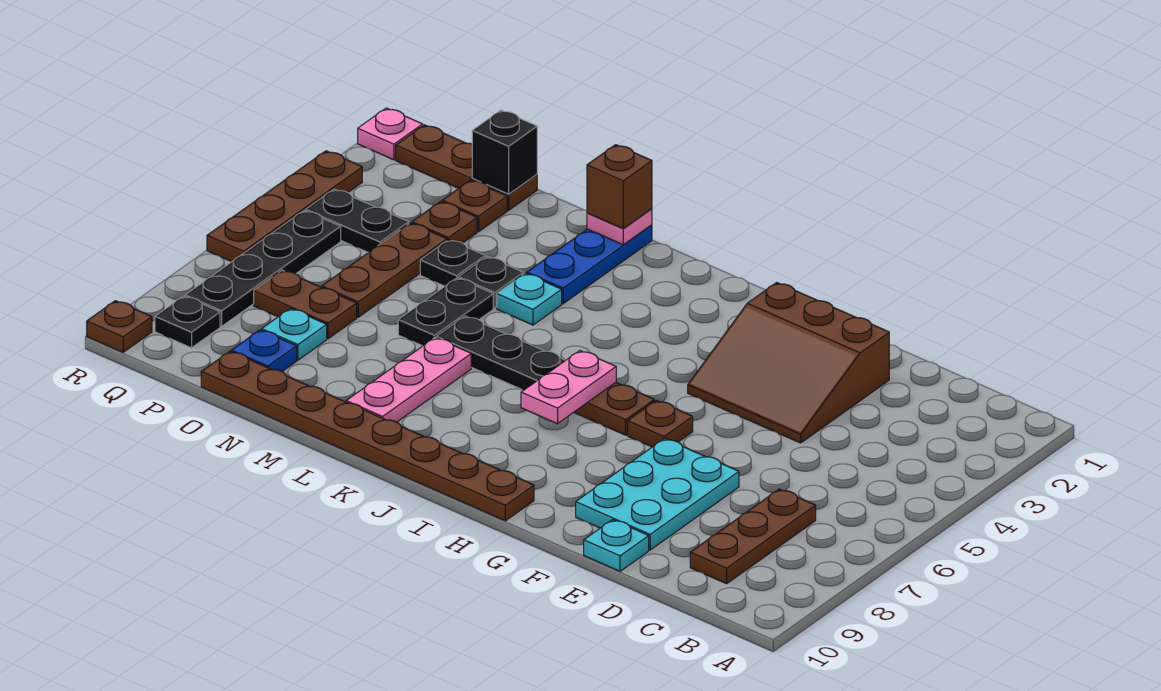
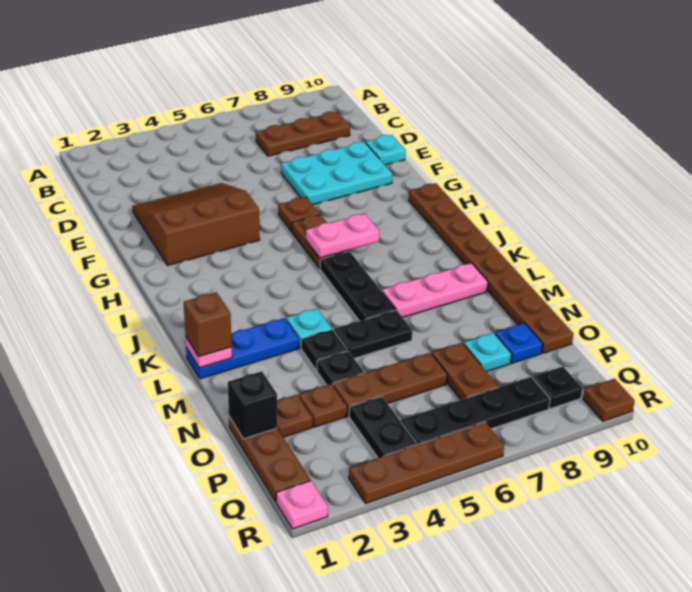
brown 3x3 slope [688,282,889,443] -> brown 3x3 slope turned to [132,183,260,265]

